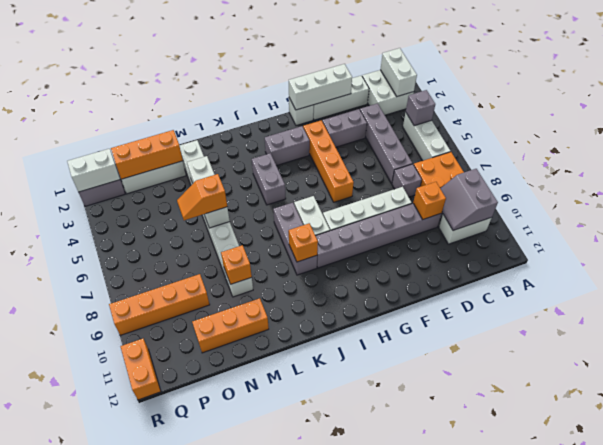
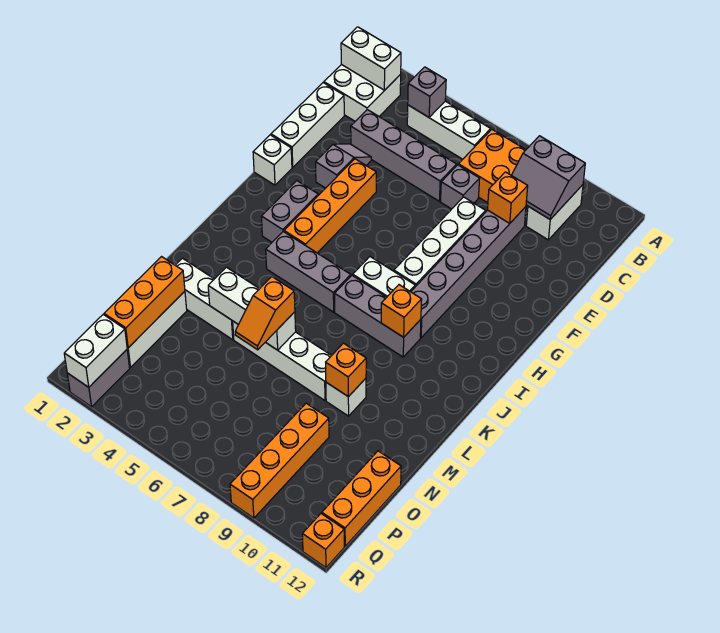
white 1x3 brick [289,64,352,110] -> none
grey 1x2 brick [322,109,367,147] -> grey 1x2 slope [316,144,371,188]
orange 1x4 brick [303,120,354,202] -> orange 1x4 brick turned to [284,159,376,253]
grey 1x2 brick [252,153,286,205] -> grey 1x3 brick [266,232,351,312]
orange 1x3 brick [192,298,269,353] -> orange 1x3 brick moved to [322,451,401,546]
orange 1x2 brick [121,339,161,400] -> orange 1x1 brick [302,514,344,567]

